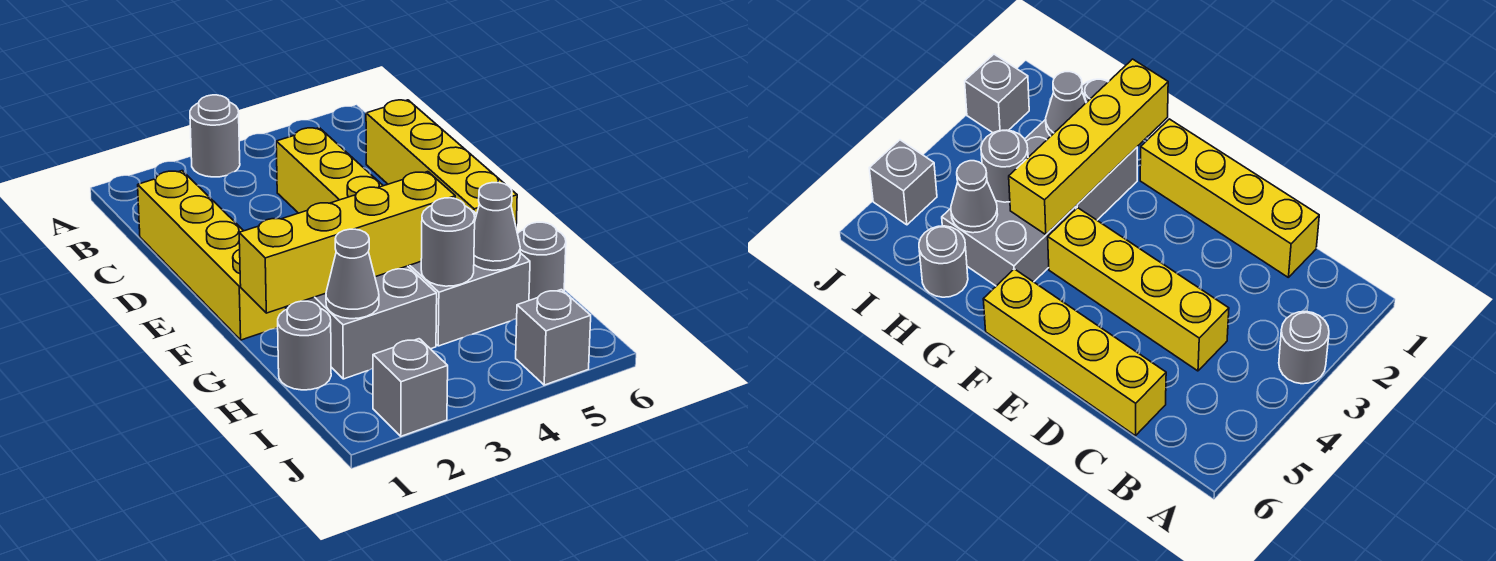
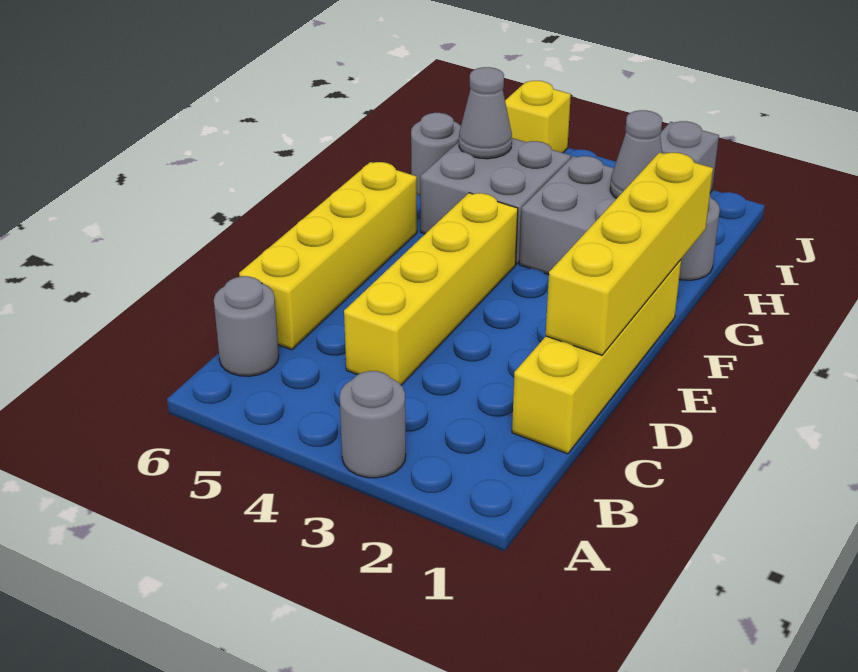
yellow 1x4 brick [239,172,455,313] -> yellow 1x4 brick turned to [546,153,713,355]
grey 1x1 round brick [421,198,475,286] -> grey 1x1 round brick moved to [214,276,279,376]
grey 1x1 brick [516,290,591,385] -> yellow 1x1 brick [505,81,571,153]

